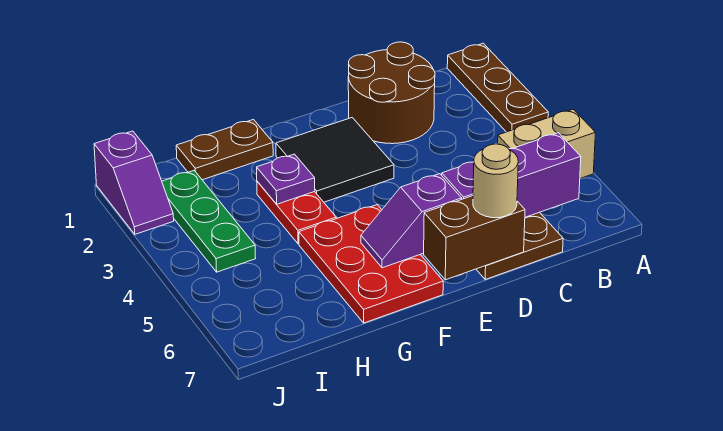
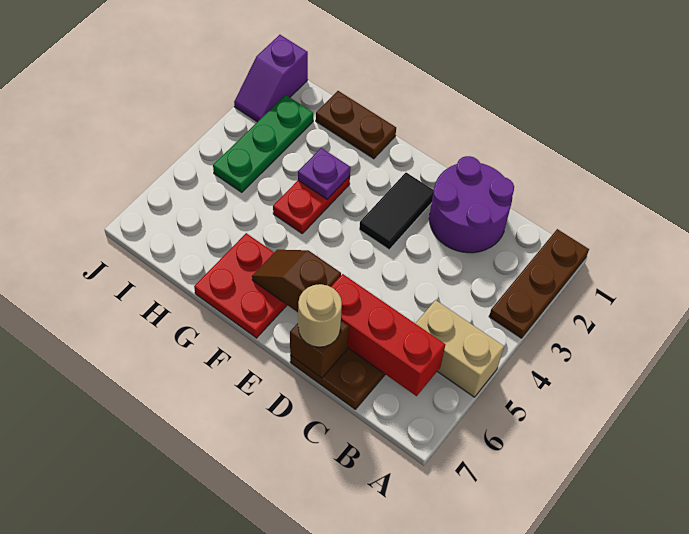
purple 1x3 brick [442,133,581,217] -> red 1x3 brick [331,274,445,396]
brown 2x2 round brick [348,42,435,144] -> purple 2x2 round brick [429,156,514,253]
brown 1x2 brick [424,196,525,280] -> brown 1x1 brick [290,321,349,378]
black 2x2 tile [276,118,394,202] -> black 1x2 tile [359,173,434,250]
purple 1x2 slope [361,174,462,268] -> brown 1x2 slope [252,250,341,312]
red 2x3 plate [299,205,443,323] -> red 2x2 plate [194,233,287,338]

